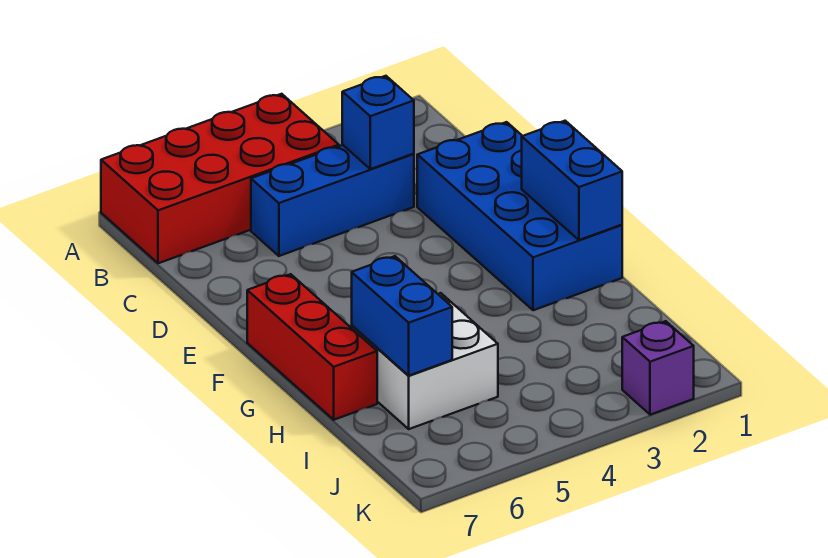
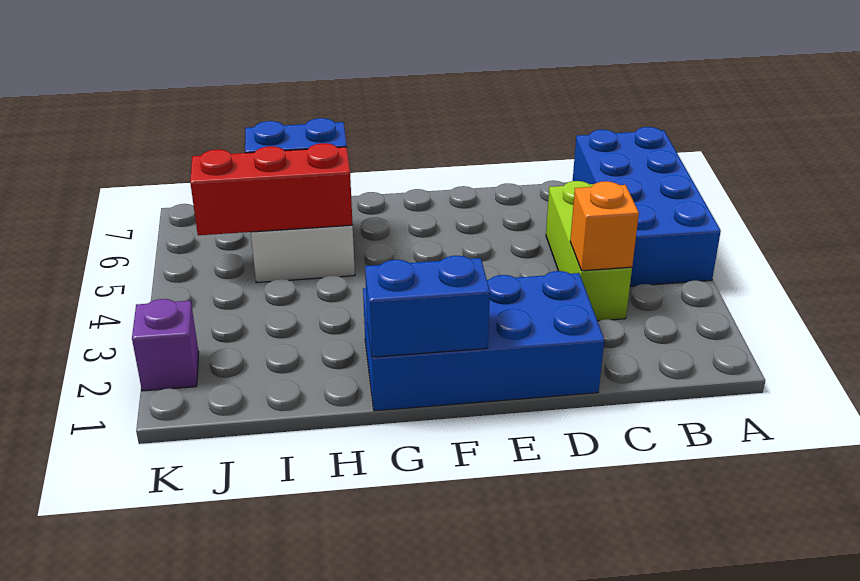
red 2x4 brick [101,94,339,263] -> blue 2x4 brick [573,127,721,286]
blue 1x3 brick [251,145,414,256] -> lime 1x3 brick [546,181,632,321]
blue 1x1 brick [342,76,414,169] -> orange 1x1 brick [570,181,639,271]
red 1x3 brick [247,274,377,420] -> red 1x3 brick moved to [190,143,353,235]

